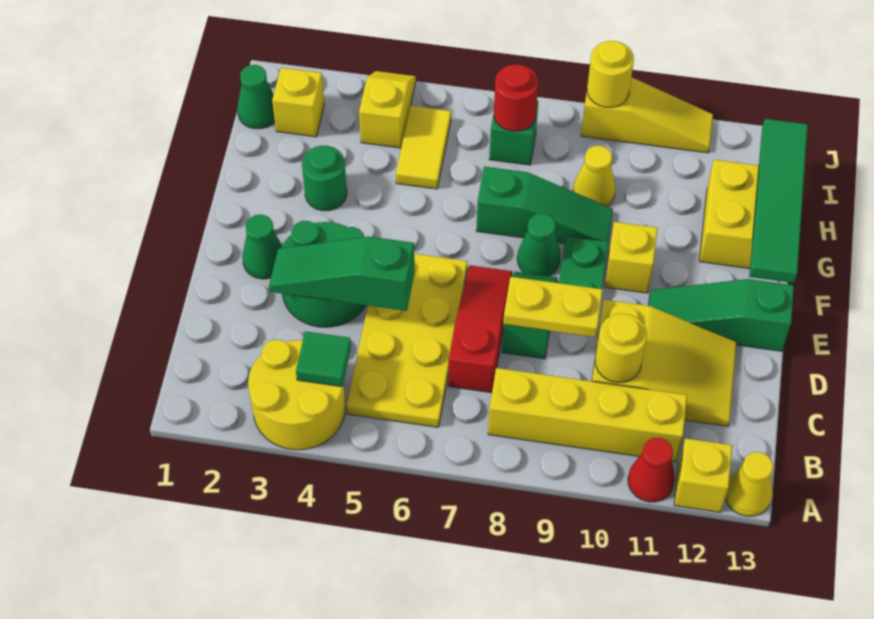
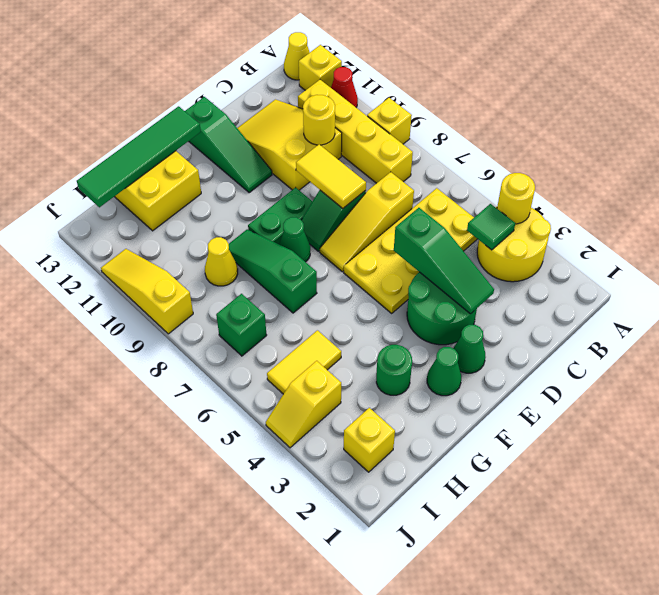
red 1x3 slope [448,265,512,393] -> yellow 1x3 slope [320,172,414,272]
yellow 1x2 plate [503,277,603,337] -> yellow 1x2 tile [296,145,366,208]
yellow 1x1 brick [605,222,658,293] -> yellow 1x1 brick moved to [367,98,412,144]
green 1x1 cone [237,65,275,129] -> green 1x1 cone moved to [427,347,461,396]
red 1x1 round brick [494,65,538,131] -> none
yellow 1x1 round brick [587,41,634,107] -> yellow 1x1 round brick moved to [497,173,535,224]

